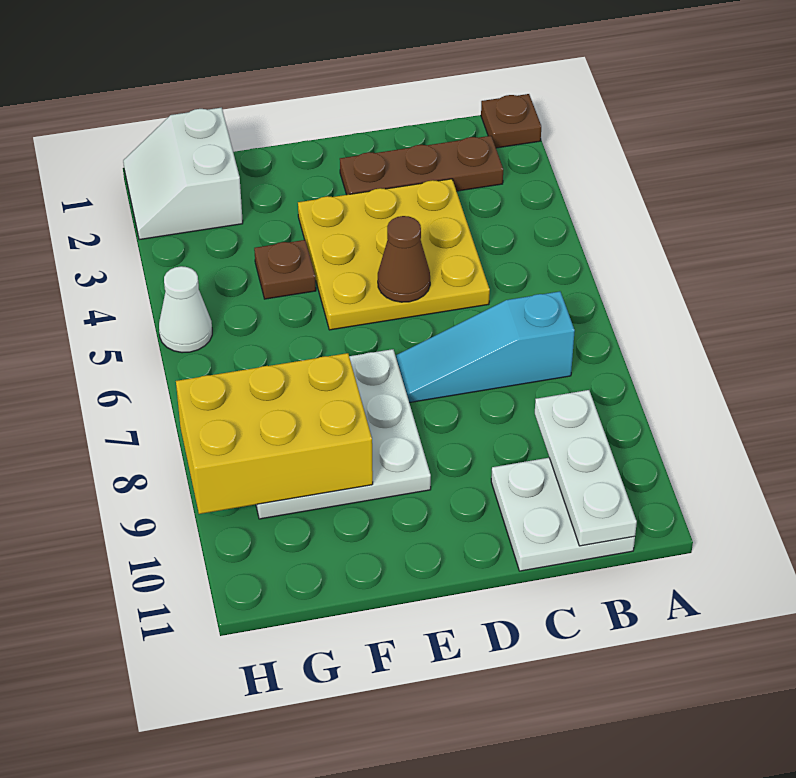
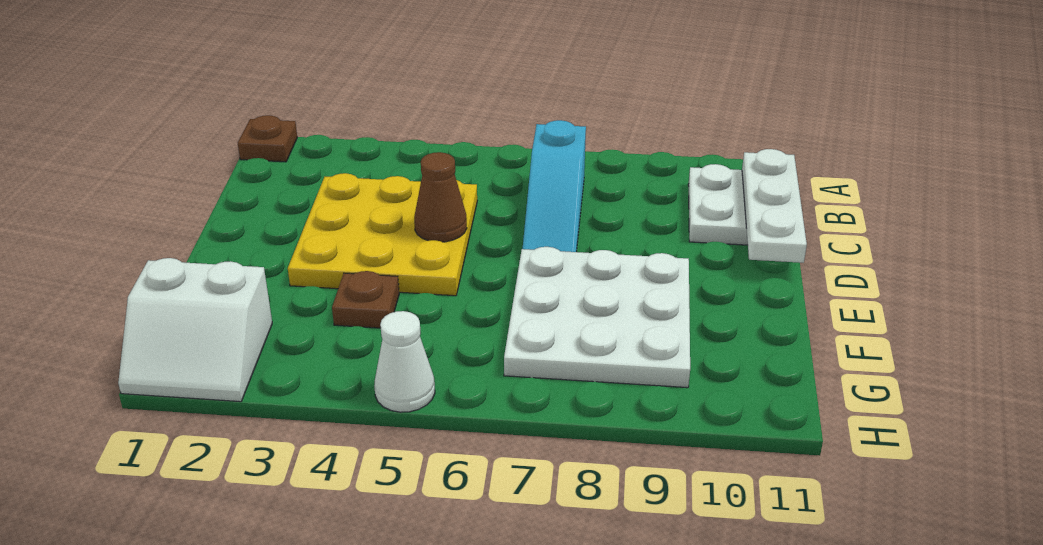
brown 1x3 plate [340,136,503,195] -> none
white 1x3 plate [535,390,637,546] -> white 1x3 plate turned to [742,149,807,263]
yellow 2x3 brick [176,353,373,514] -> none

